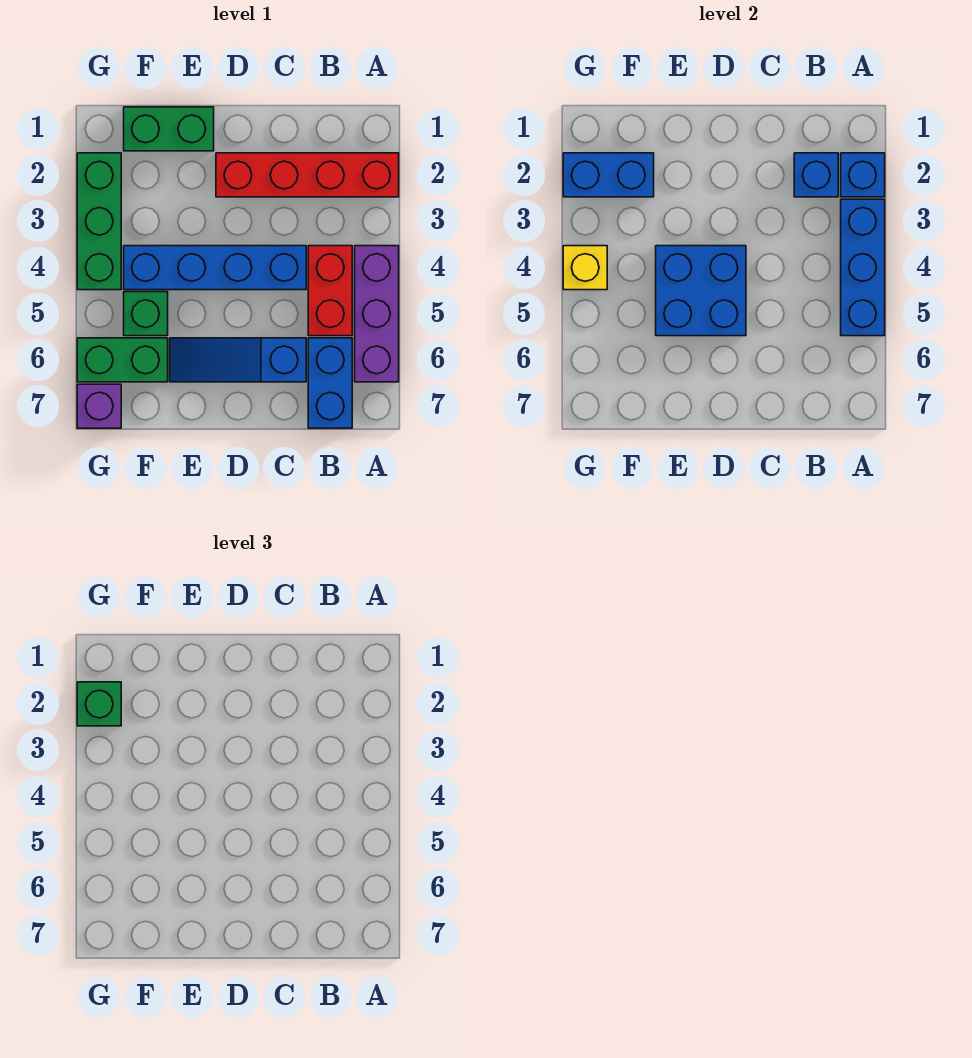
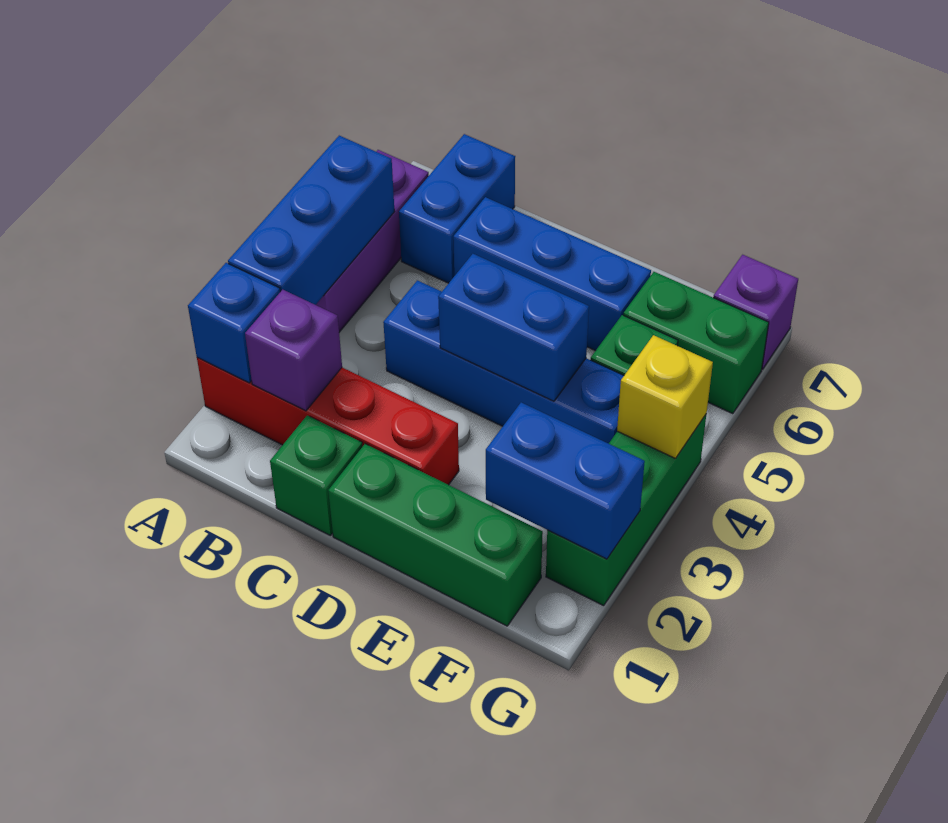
blue 1x1 brick [794,153,838,197] -> purple 1x1 brick [245,289,342,411]
red 1x2 brick [308,246,352,336] -> none
blue 1x3 slope [170,338,306,382] -> blue 1x3 brick [453,197,651,351]
blue 2x2 brick [656,246,746,336] -> blue 1x2 brick [438,254,589,401]
green 1x2 brick [124,107,214,151] -> green 1x3 brick [328,444,543,626]
green 1x1 brick [77,682,121,726] -> green 1x1 brick moved to [270,415,362,535]

